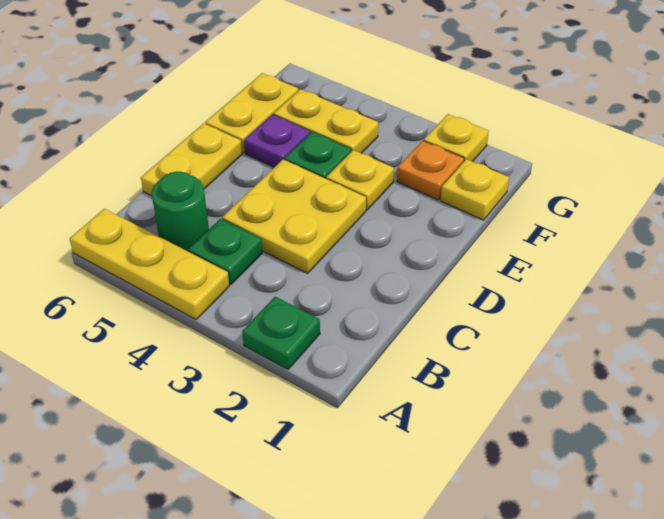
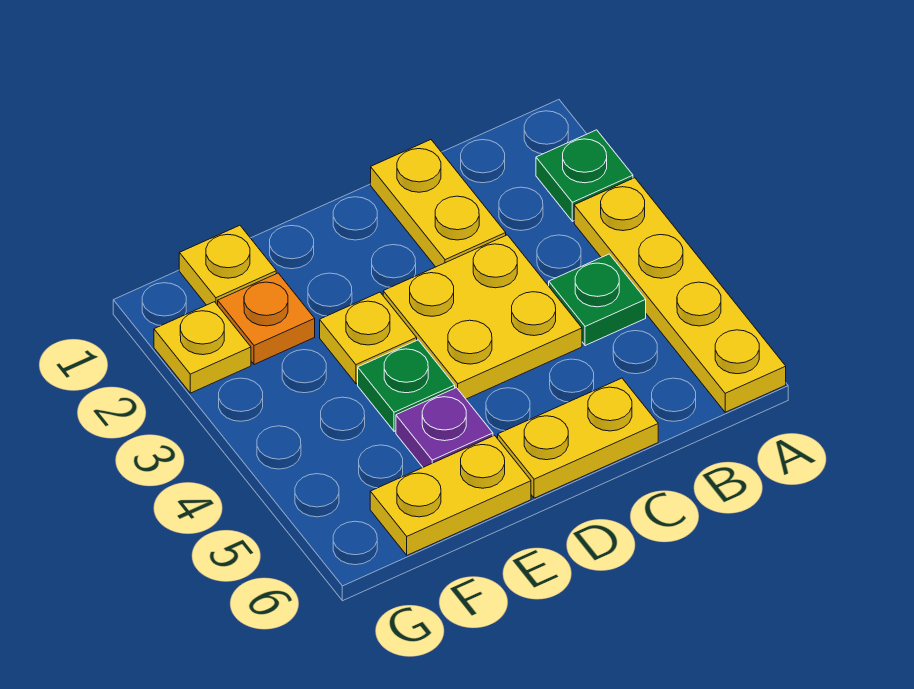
yellow 1x3 plate [70,209,229,319] -> yellow 1x4 plate [574,178,786,412]
green 1x1 round brick [152,172,209,251] -> none
yellow 1x2 plate [274,89,378,153] -> yellow 1x2 plate moved to [371,140,506,267]

